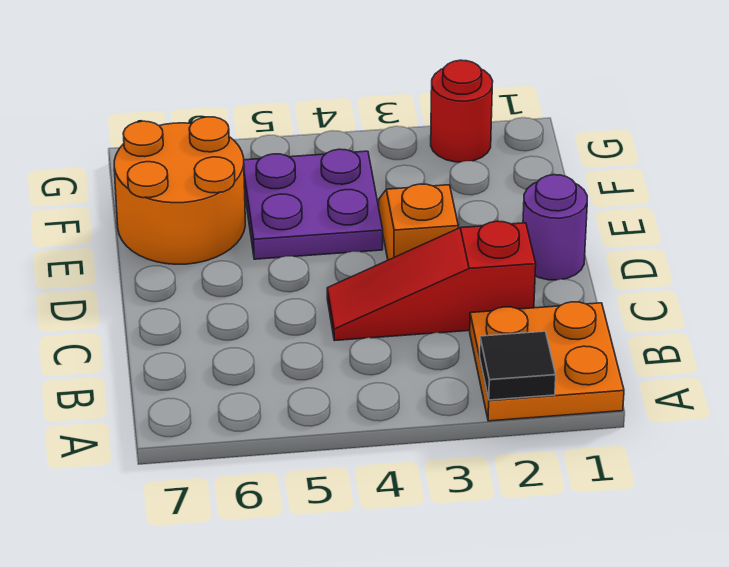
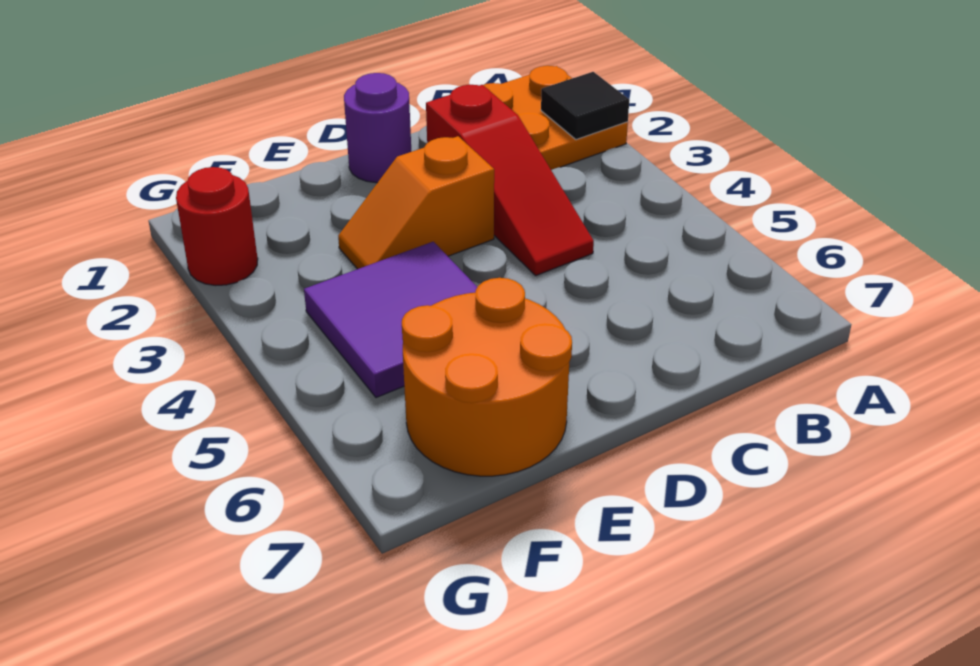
purple 2x2 plate [244,149,383,259] -> purple 2x2 tile [304,242,477,398]

